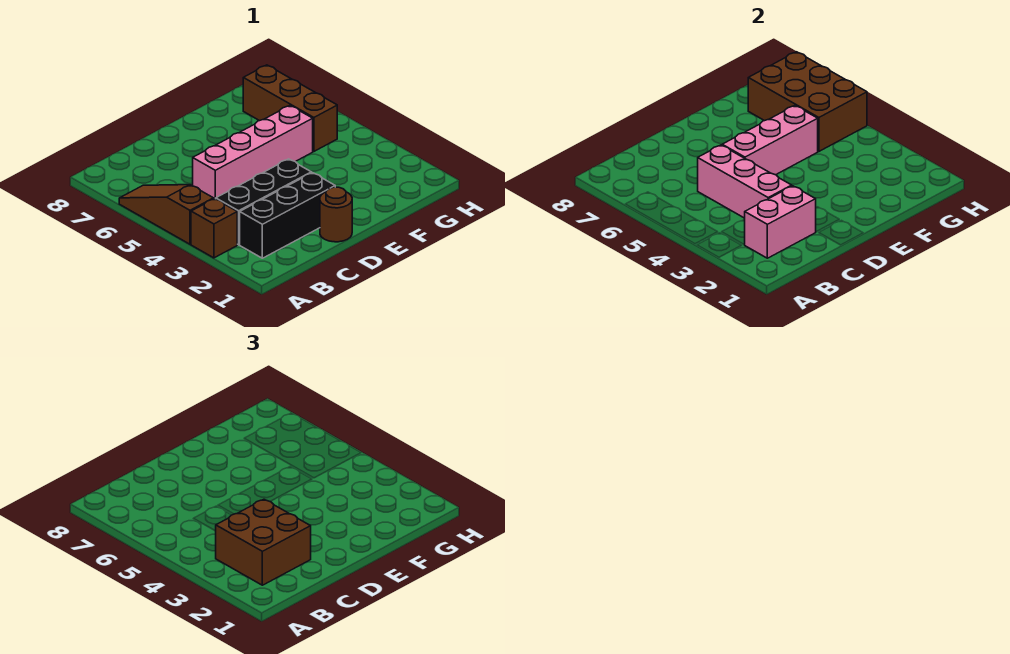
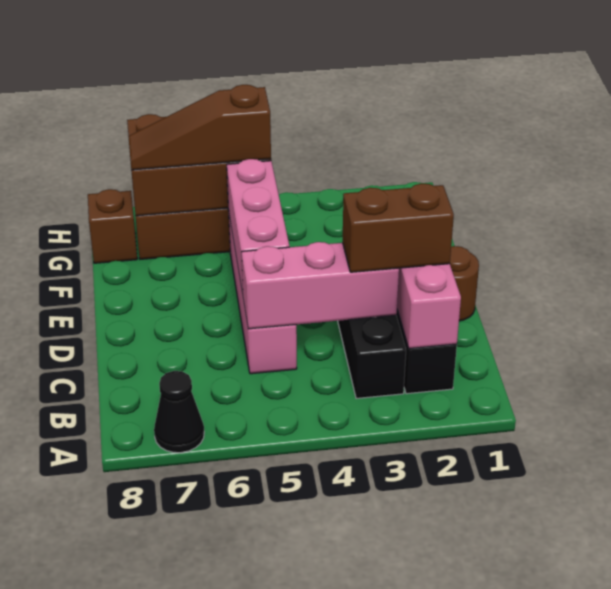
brown 1x1 brick [191,199,237,258] -> brown 1x1 brick moved to [88,189,137,263]
brown 1x3 slope [119,185,213,244] -> brown 1x3 slope moved to [128,85,271,170]
none -> black 1x1 cone [154,371,204,453]
brown 2x2 brick [216,499,311,585] -> brown 1x2 brick [343,183,454,272]

